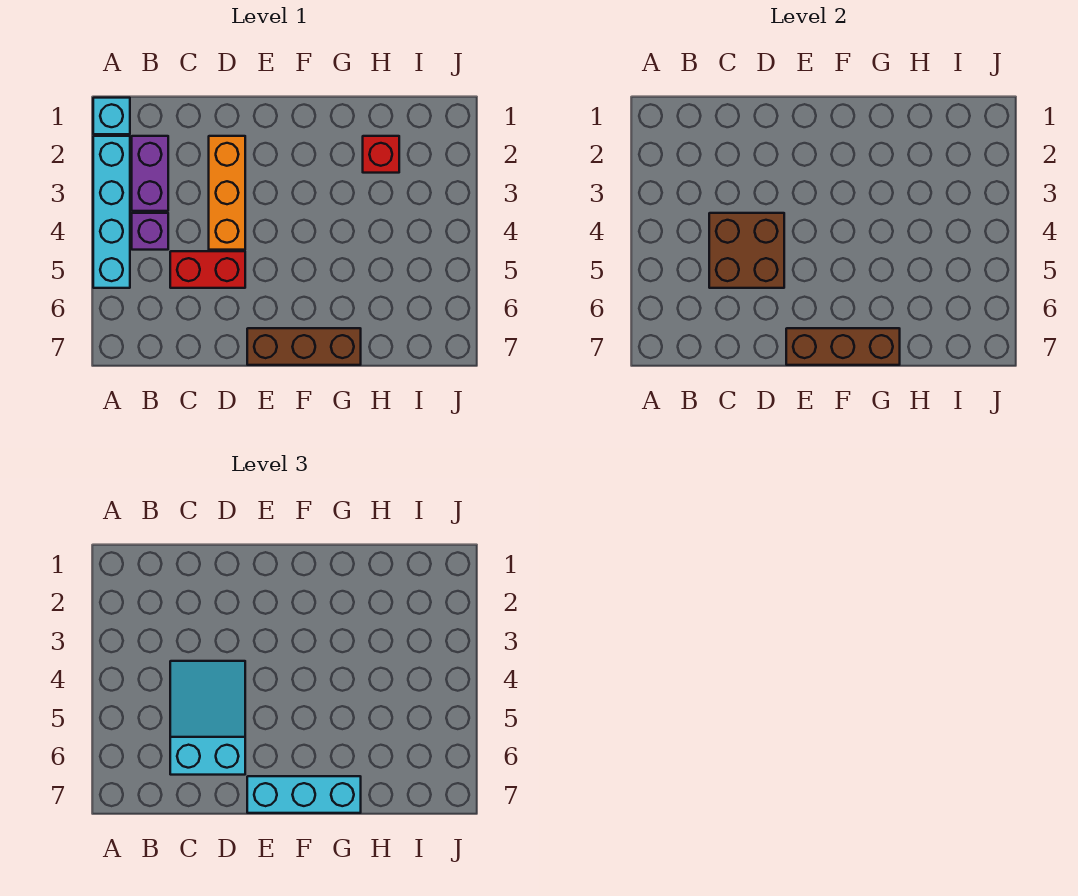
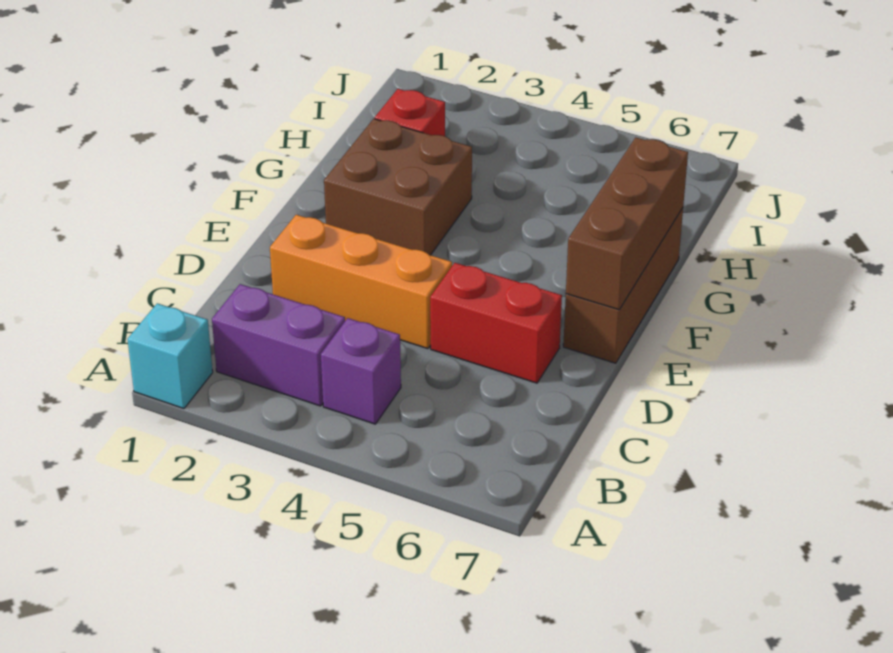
cyan 1x4 brick [93,136,130,288] -> none
brown 2x2 brick [709,213,784,288] -> brown 2x2 brick moved to [324,119,472,255]
cyan 2x3 slope [170,661,245,775] -> none
red 1x2 brick [170,251,245,288] -> red 1x2 brick turned to [430,263,562,383]
cyan 1x3 brick [247,776,361,813] -> none

